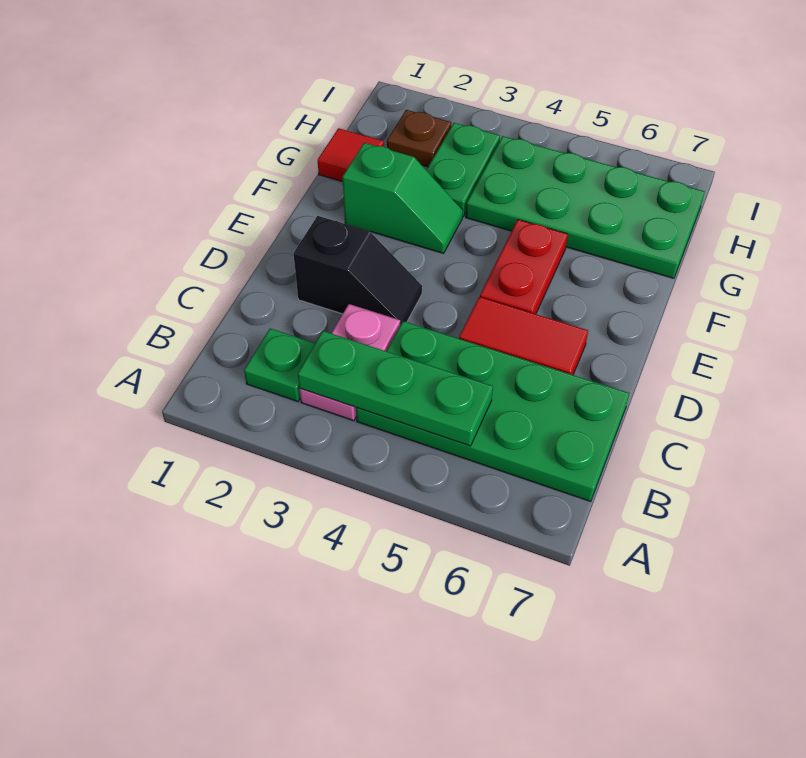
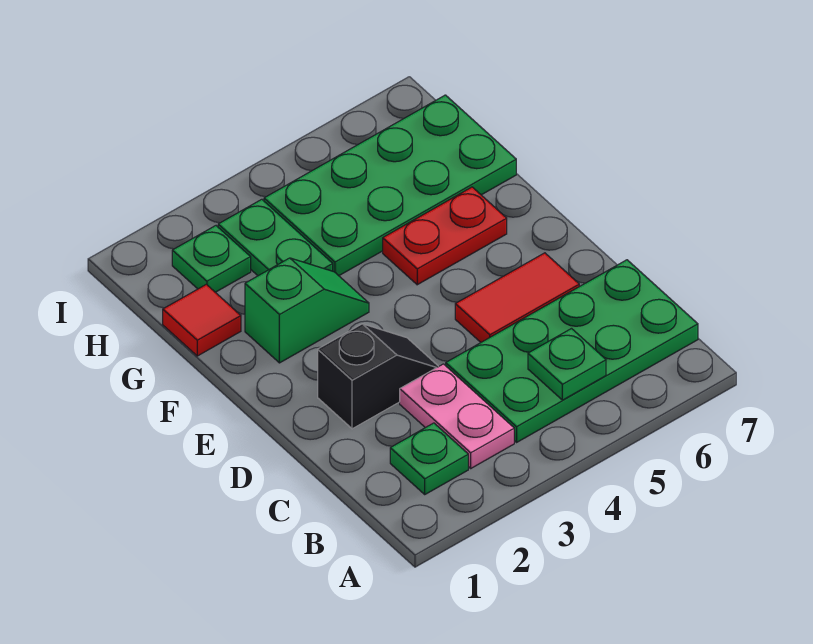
green 1x3 plate [298,331,493,446] -> green 1x1 plate [528,329,606,400]
red 1x2 plate [480,220,568,314] -> red 1x2 plate turned to [383,187,507,285]
brown 1x1 plate [387,110,451,167] -> green 1x1 plate [172,226,251,292]

